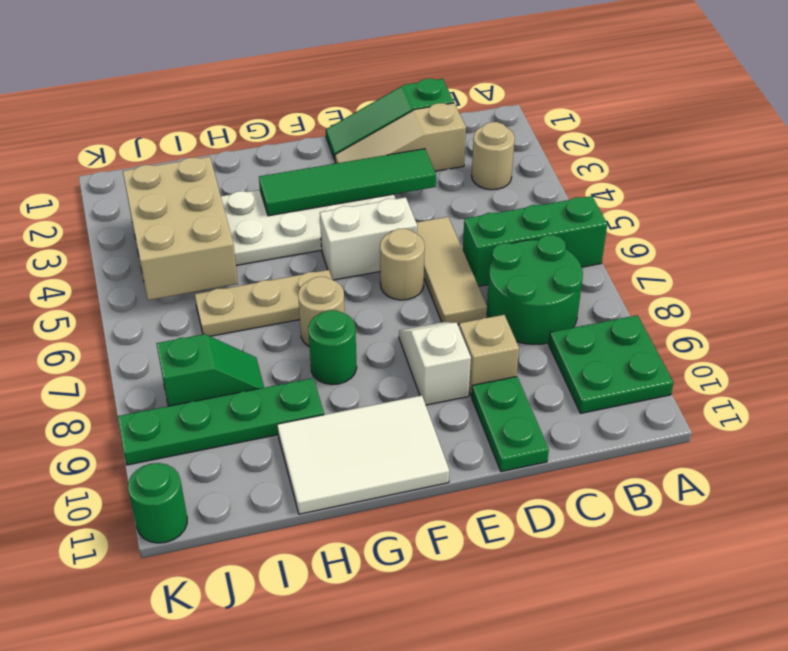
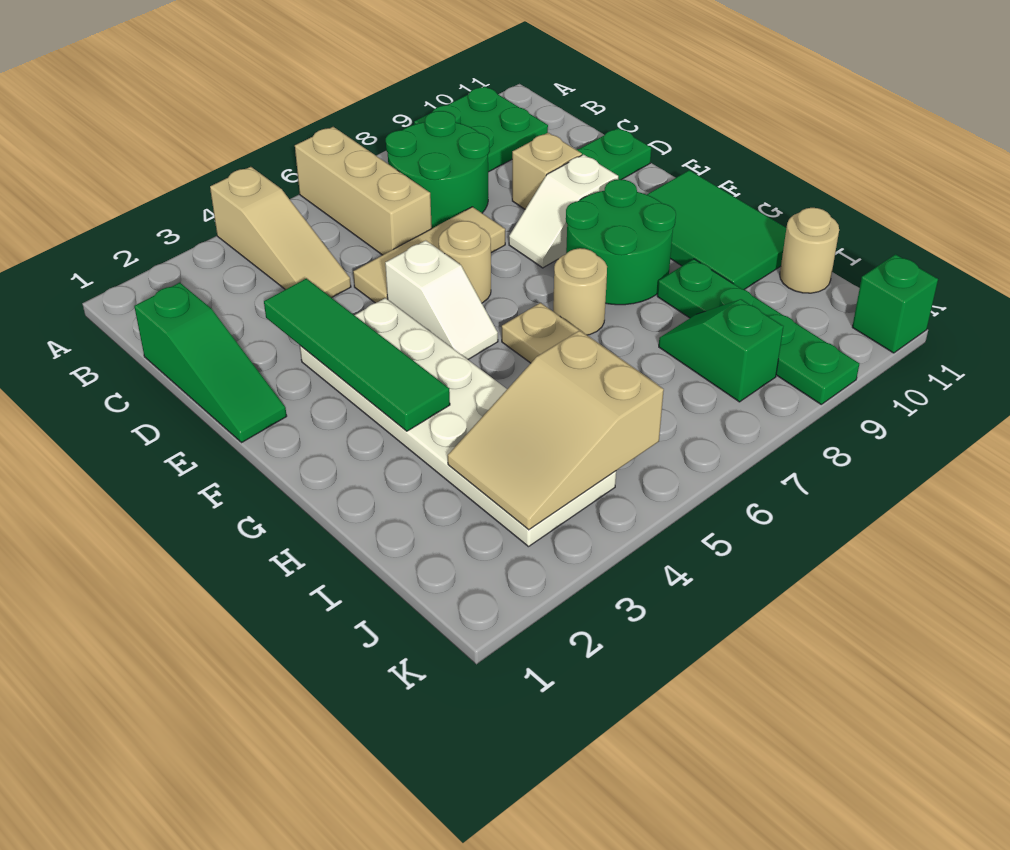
green 1x3 brick [463,196,607,286] -> tan 1x3 brick [295,127,432,255]
tan 1x1 round brick [472,122,515,190] -> tan 1x1 round brick moved to [780,208,839,293]
tan 1x3 slope [335,103,466,171] -> tan 1x3 slope moved to [210,167,351,298]
white 1x2 brick [320,197,417,280] -> white 1x2 slope [385,240,498,359]
white 2x3 tile [277,395,449,514] -> green 2x3 tile [647,170,786,290]
green 1x1 round brick [308,310,357,385] -> green 2x2 round brick [566,179,676,305]
tan 2x3 brick [123,157,238,300] -> tan 2x3 slope [448,331,664,530]
green 1x1 round brick [128,463,187,543] -> green 1x1 brick [852,254,938,353]

